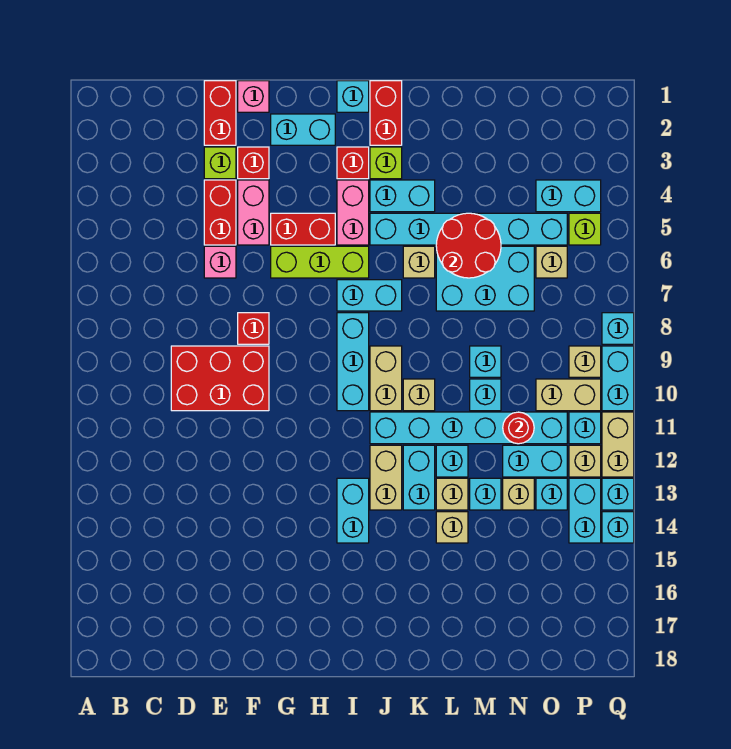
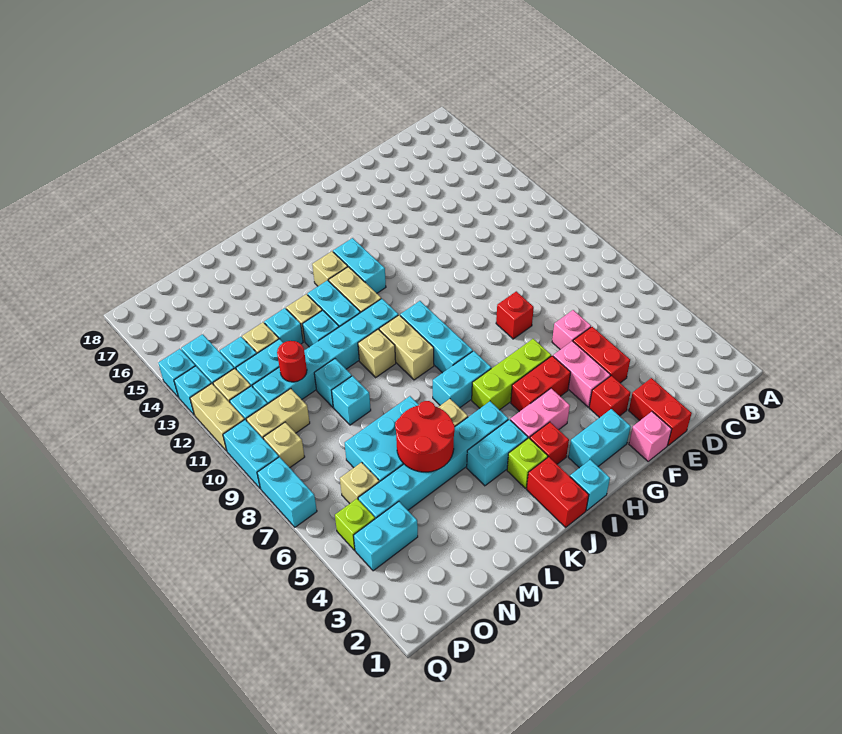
red 2x3 brick [171,346,269,411] -> none
lime 1x1 brick [204,147,236,179] -> none
pink 1x2 brick [337,180,369,245] -> pink 1x2 brick turned to [510,388,570,438]
tan 1x1 brick [436,512,468,543] -> tan 1x1 brick moved to [312,251,348,286]
cyan 1x1 brick [602,313,634,344] -> cyan 1x2 brick [257,457,317,527]

